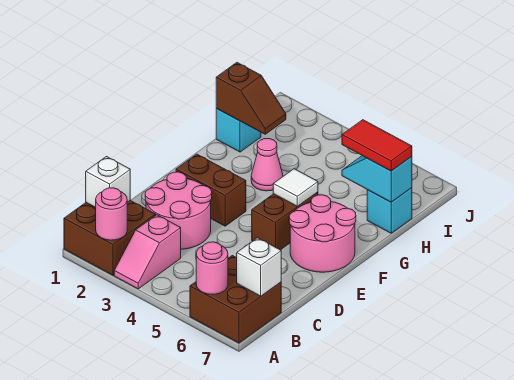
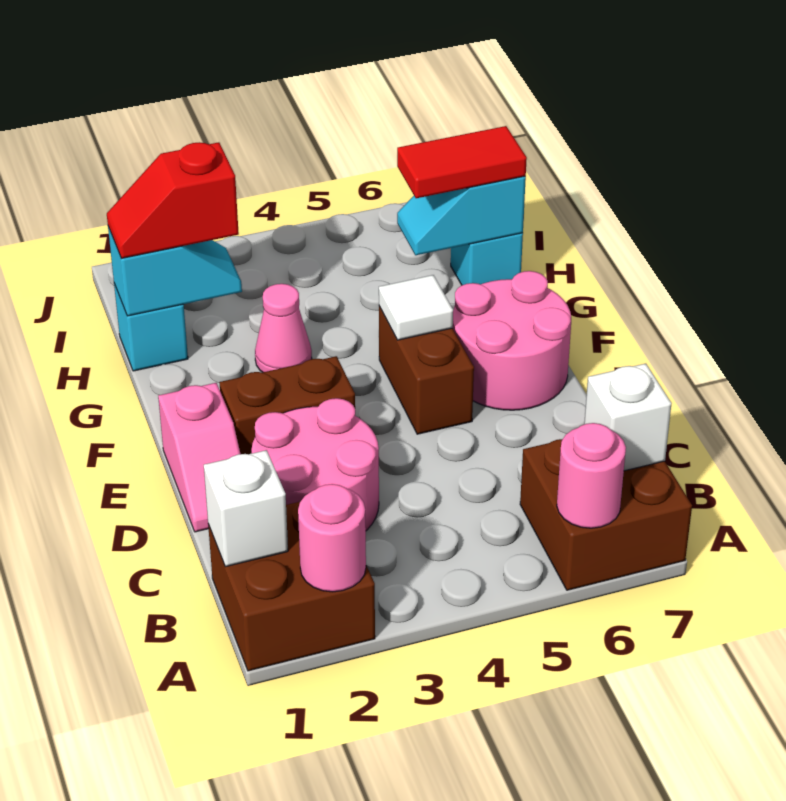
pink 1x2 slope [114,215,181,289] -> pink 1x2 slope moved to [158,383,240,532]
brown 1x2 slope [216,63,286,134] -> cyan 1x2 slope [108,227,242,316]
none -> red 1x2 slope [107,142,239,258]

